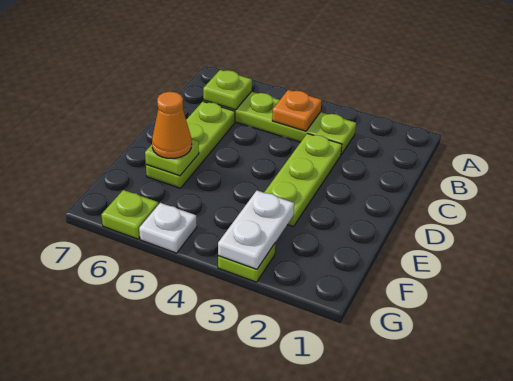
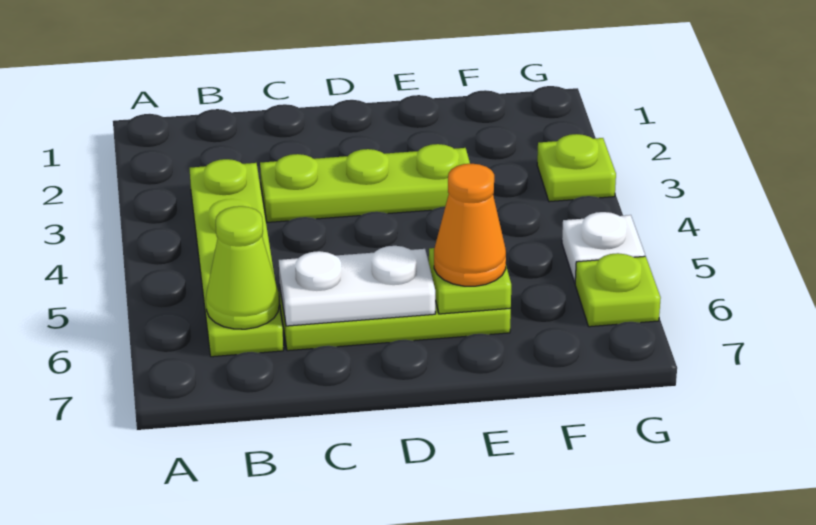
orange 1x1 plate [272,90,322,131] -> none
lime 1x1 plate [203,70,252,110] -> lime 1x1 cone [206,206,279,329]
white 1x2 plate [218,191,294,269] -> white 1x2 plate moved to [279,246,435,326]

